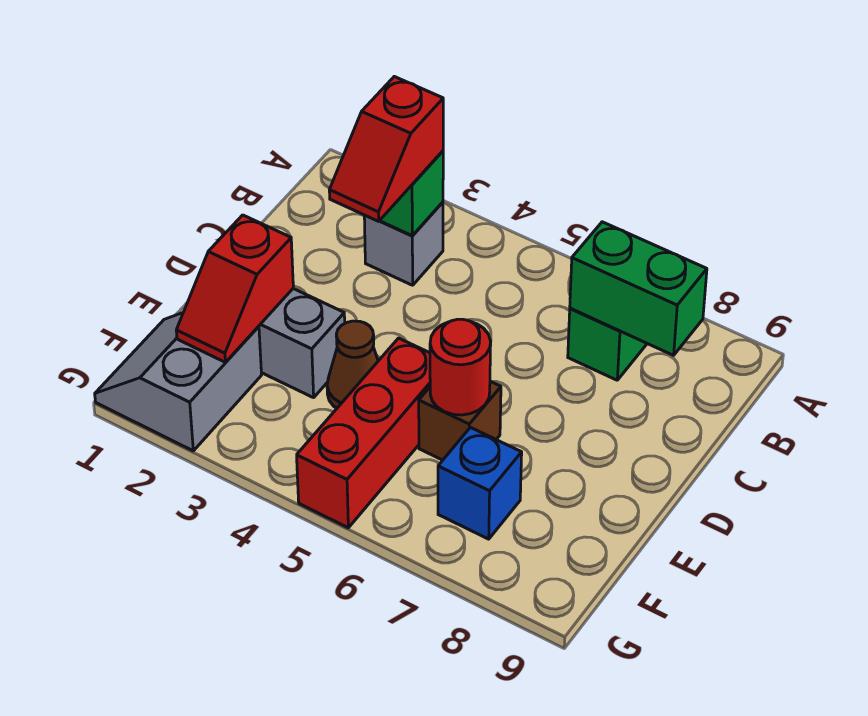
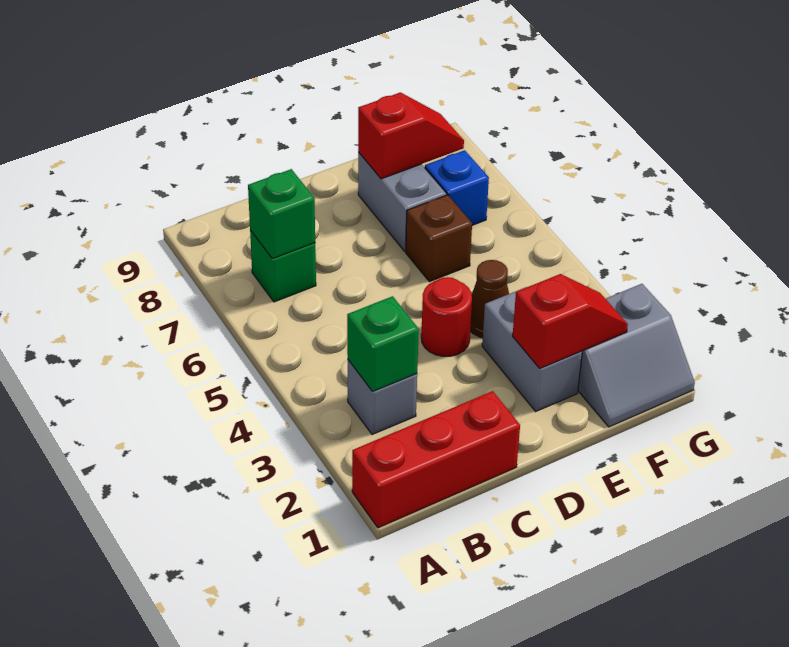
red 1x2 slope [329,77,443,221] -> red 1x2 slope moved to [358,92,464,179]
green 1x2 brick [570,222,707,355] -> green 1x1 brick [248,169,315,259]
red 1x3 brick [297,338,430,528] -> red 1x3 brick moved to [352,391,520,528]
red 1x1 round brick [430,319,491,415] -> red 1x1 round brick moved to [421,277,472,356]
none -> grey 1x2 brick [358,152,447,251]

